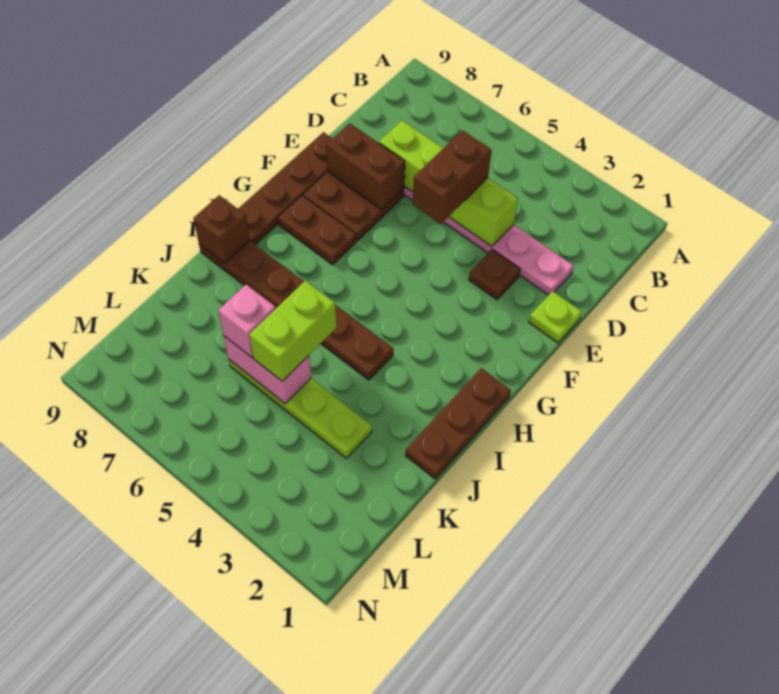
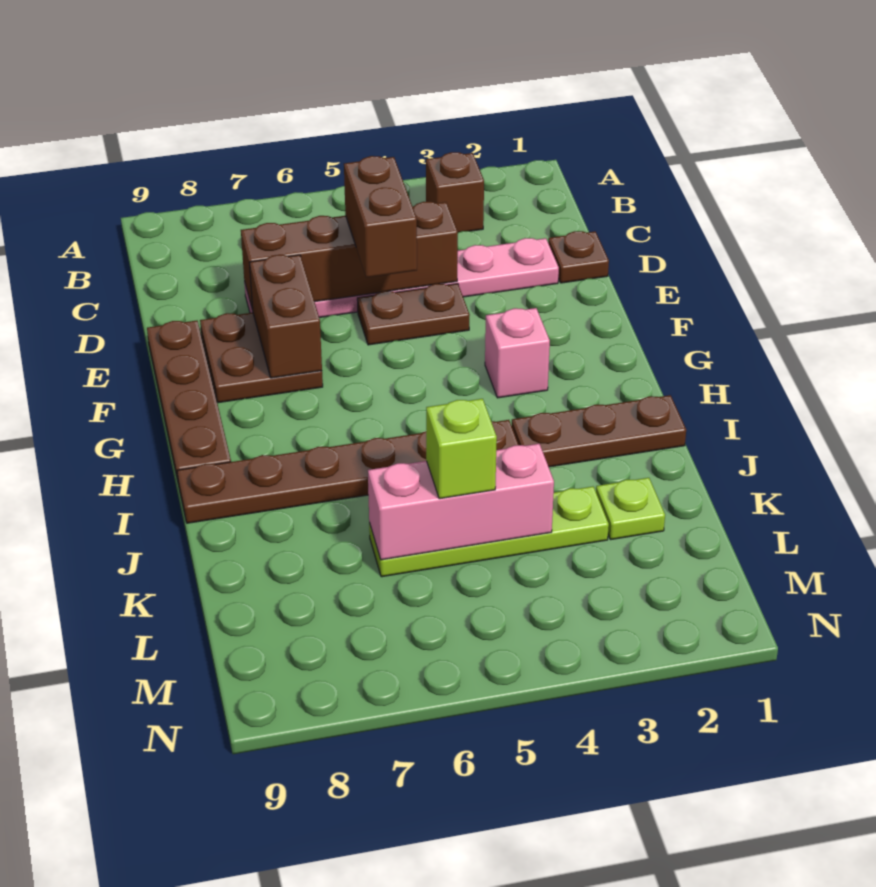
lime 1x4 brick [379,120,518,247] -> brown 1x4 brick [241,202,458,310]
lime 1x1 plate [529,291,582,343] -> lime 1x1 plate moved to [596,478,665,540]
brown 1x1 plate [469,249,520,300] -> brown 1x1 plate moved to [548,231,609,283]
brown 1x2 brick [326,123,405,210] -> brown 1x2 brick turned to [249,255,322,378]
brown 1x2 plate [278,196,356,265] -> brown 1x2 plate moved to [357,284,470,345]
brown 1x3 plate [405,368,511,479] -> brown 1x3 plate turned to [512,395,686,467]
brown 1x1 brick [193,195,250,263] -> brown 1x1 brick moved to [426,152,484,232]
lime 1x2 brick [249,281,336,381] -> lime 1x1 brick [426,399,497,499]
pink 1x2 brick [224,336,311,403] -> pink 1x3 brick [368,444,554,560]
pink 1x1 brick [218,285,276,357] -> pink 1x1 brick moved to [485,308,550,398]

